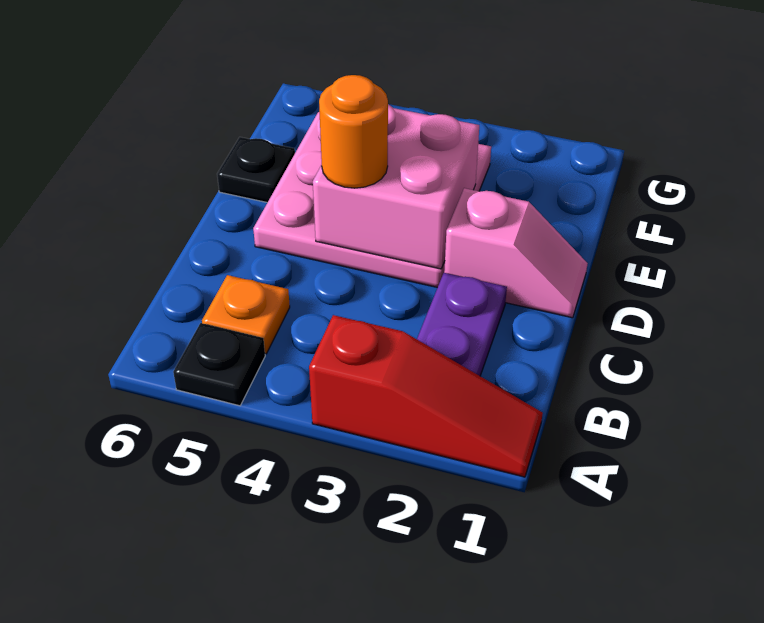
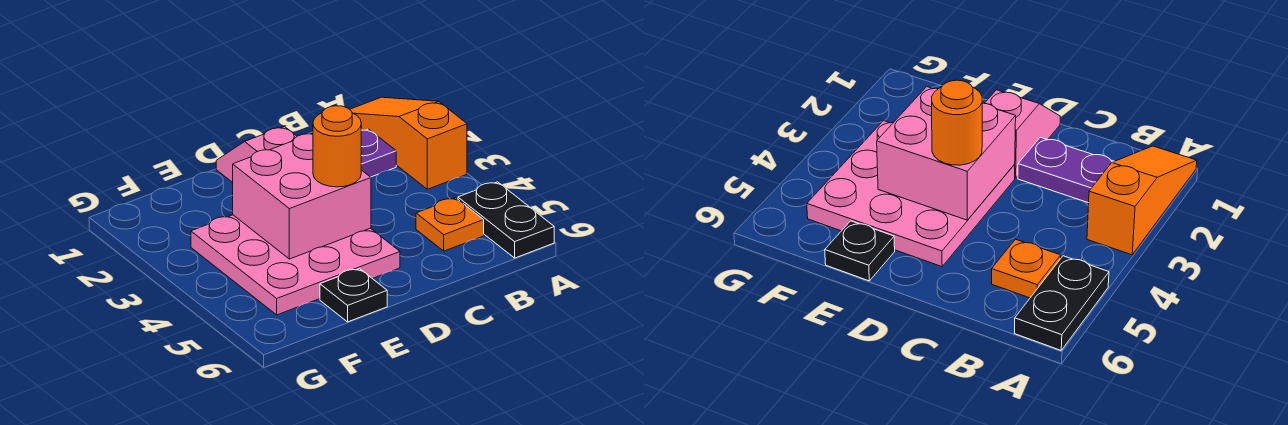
red 1x3 slope [309,315,543,477] -> orange 1x3 slope [350,97,467,189]
black 1x1 plate [173,323,265,406] -> black 1x2 plate [458,182,554,258]

